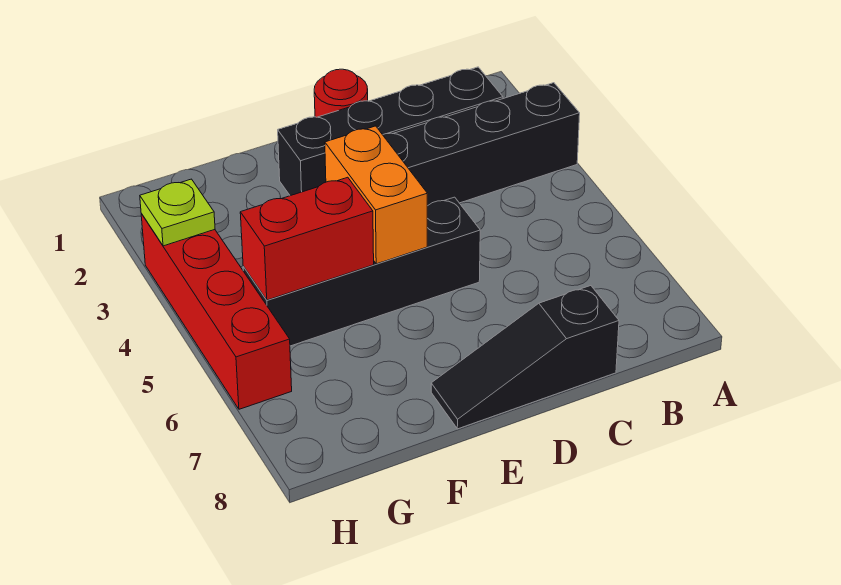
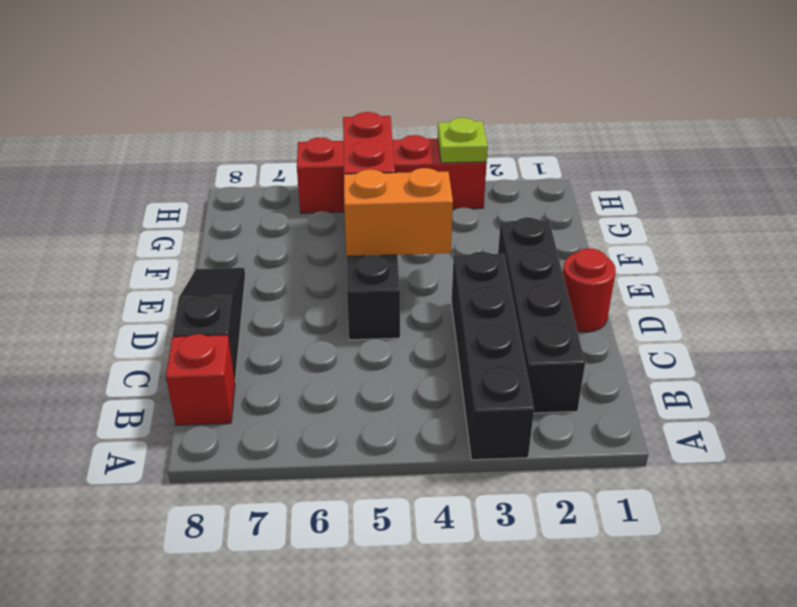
none -> red 1x1 brick [166,334,235,425]

